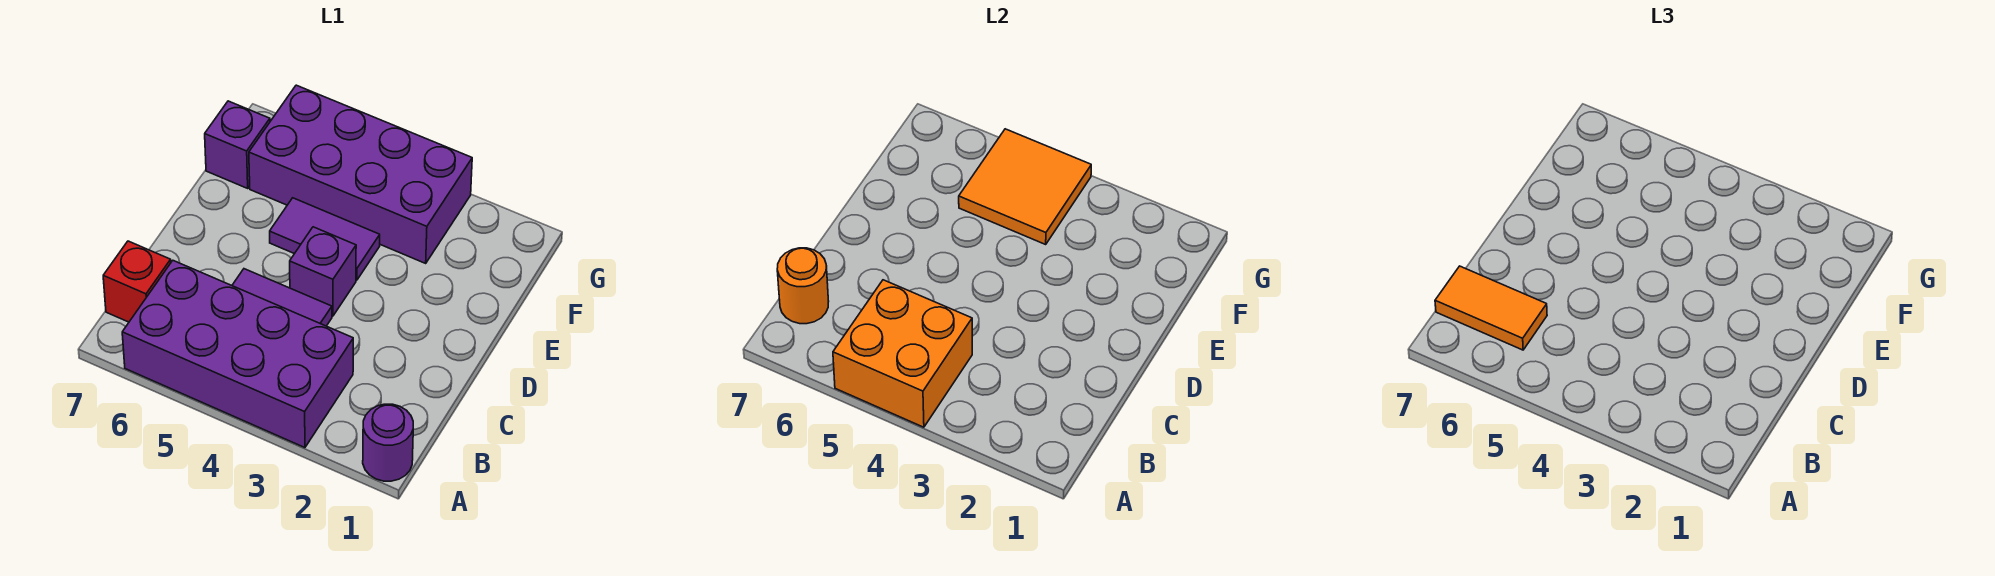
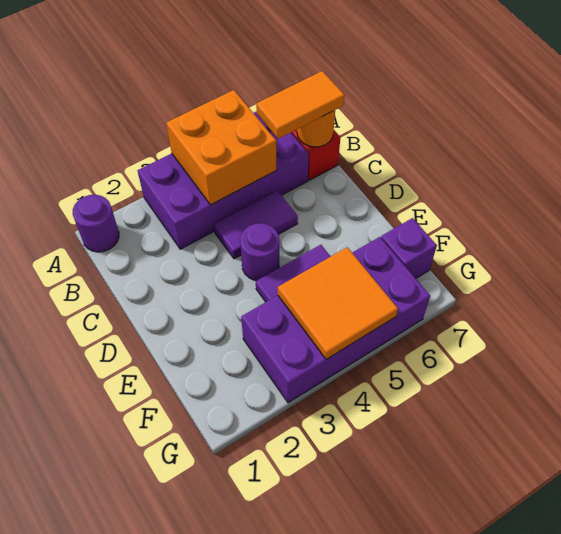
purple 1x1 brick [290,227,356,316] -> purple 1x1 round brick [240,223,279,281]

